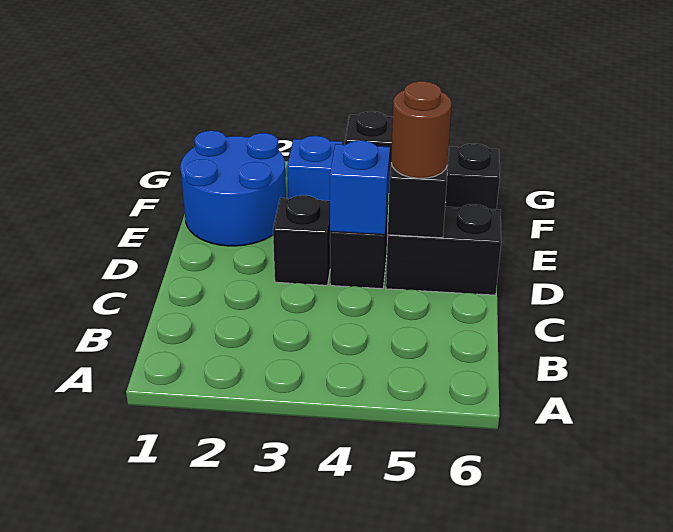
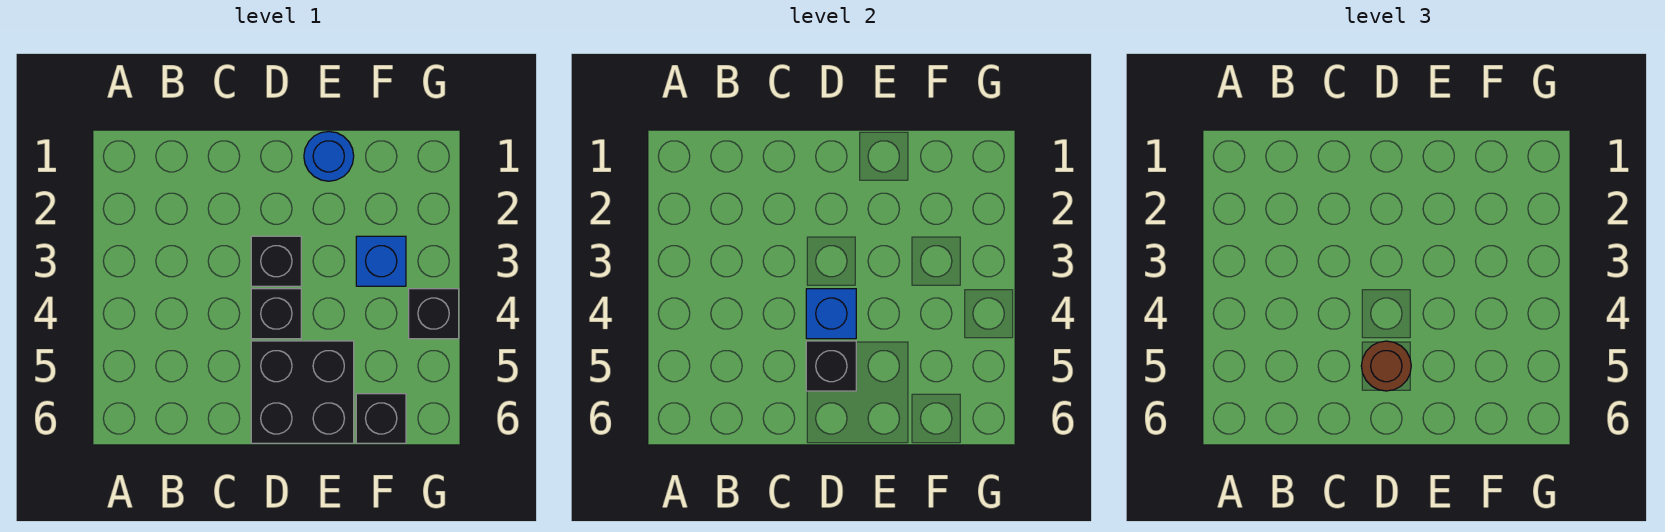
black 1x2 brick [386,204,501,295] -> black 2x2 brick [251,341,354,443]
blue 2x2 round brick [180,131,286,246] -> blue 1x1 round brick [304,131,354,181]

